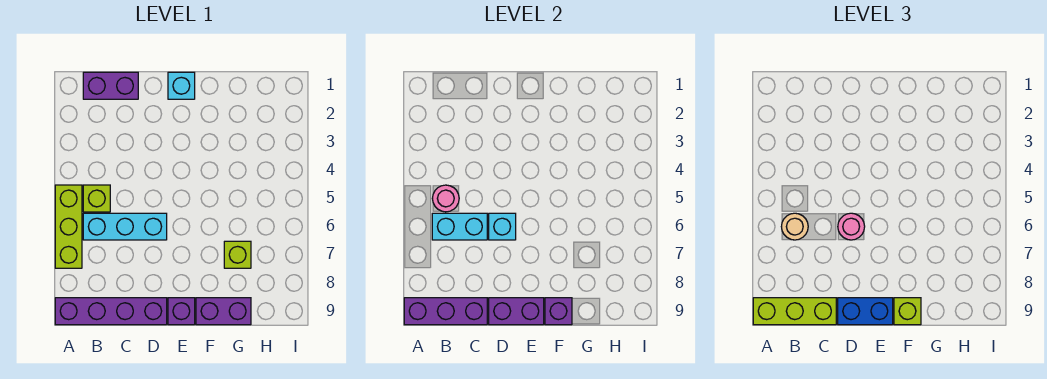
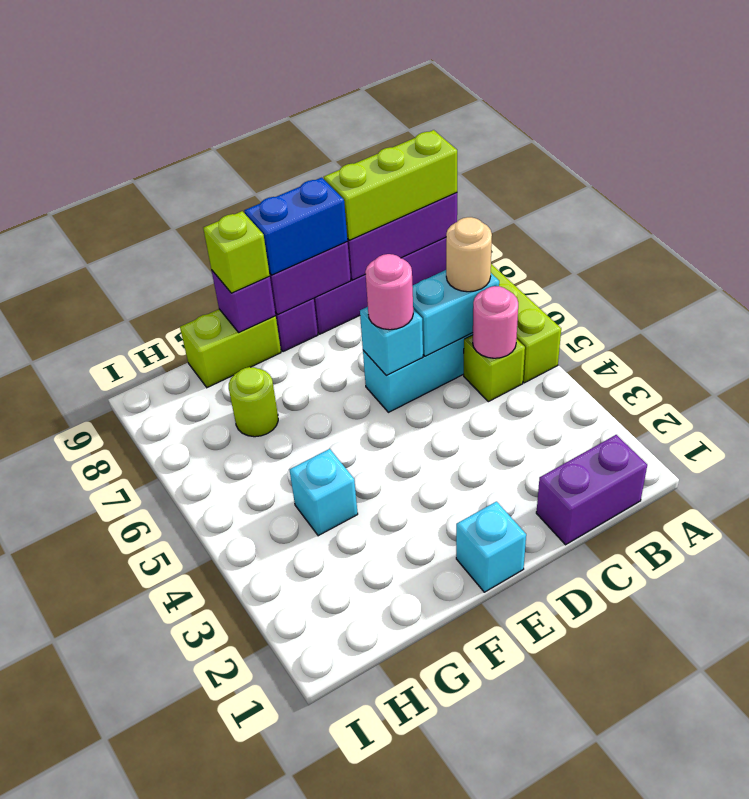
purple 1x2 brick [196,298,251,325] -> lime 1x2 brick [180,309,281,388]
none -> cyan 1x1 brick [289,449,358,536]
lime 1x1 brick [224,241,251,268] -> lime 1x1 round brick [229,367,278,437]

